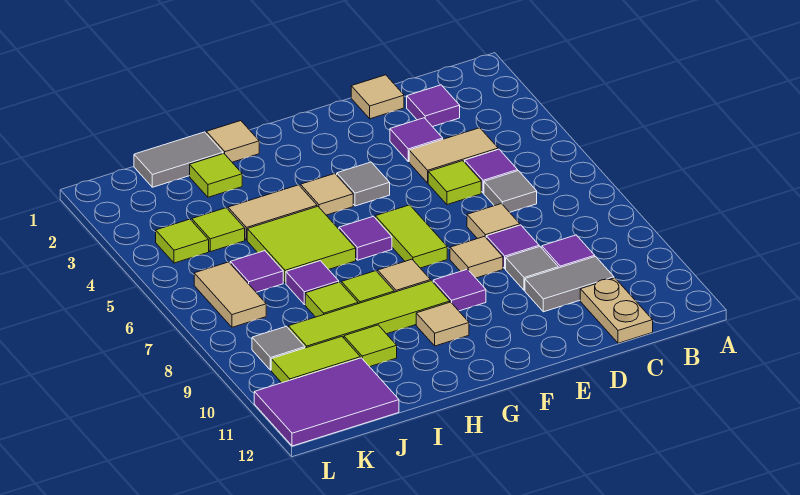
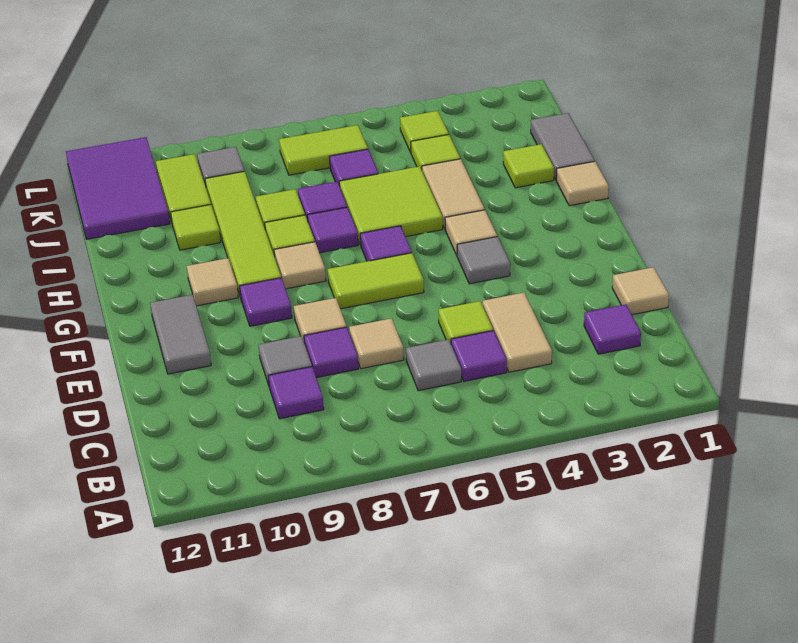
grey 1x2 tile [525,256,614,312] -> grey 1x2 tile moved to [150,295,211,374]
tan 1x2 plate [580,278,653,343] -> none
purple 1x1 tile [390,118,443,162] -> purple 1x1 tile moved to [307,207,358,253]
tan 1x2 tile [194,262,266,327] -> lime 1x2 tile [279,125,368,175]

